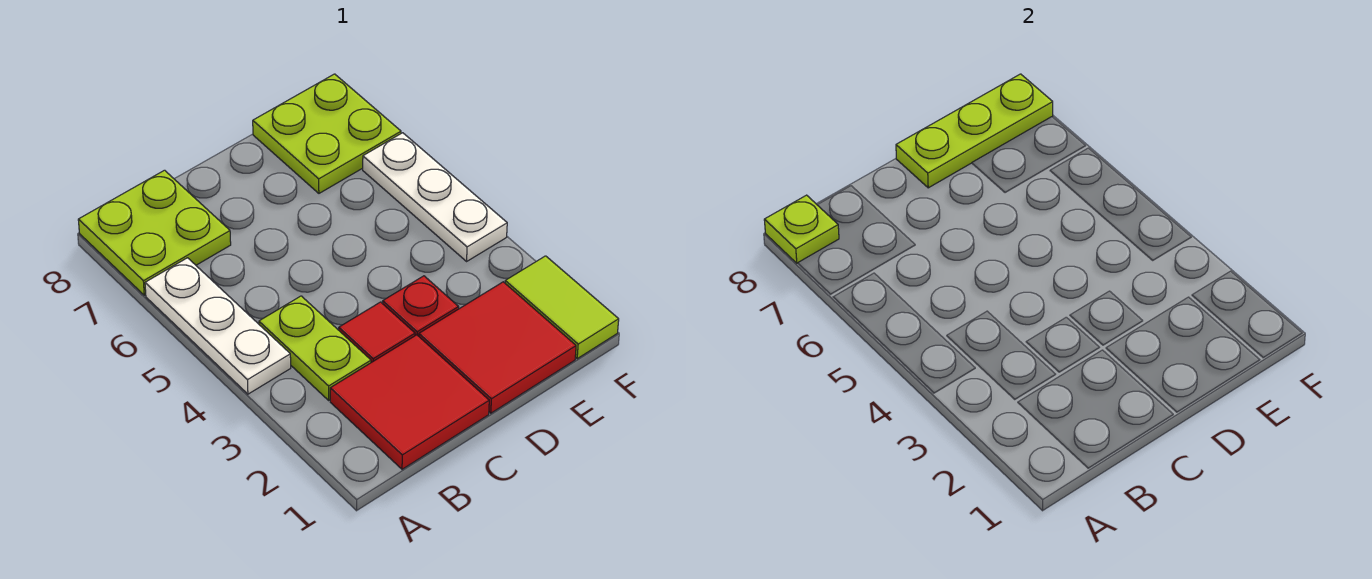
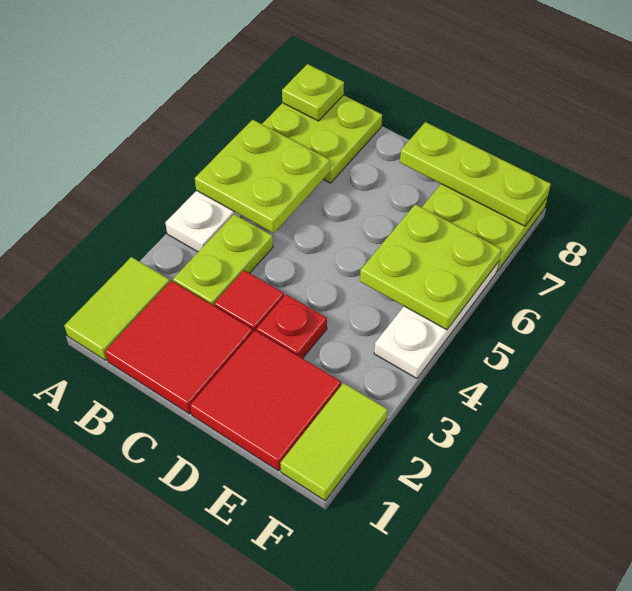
none -> lime 1x2 tile [64,257,170,361]
none -> lime 2x2 plate [195,120,330,233]
none -> lime 2x2 plate [360,204,501,330]

